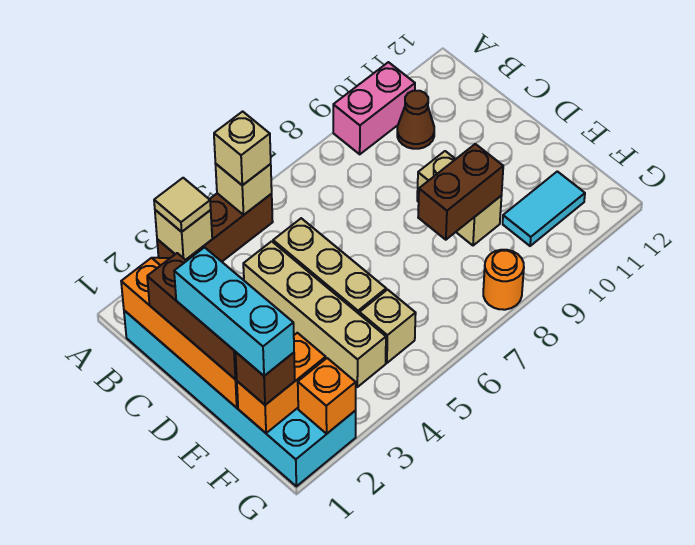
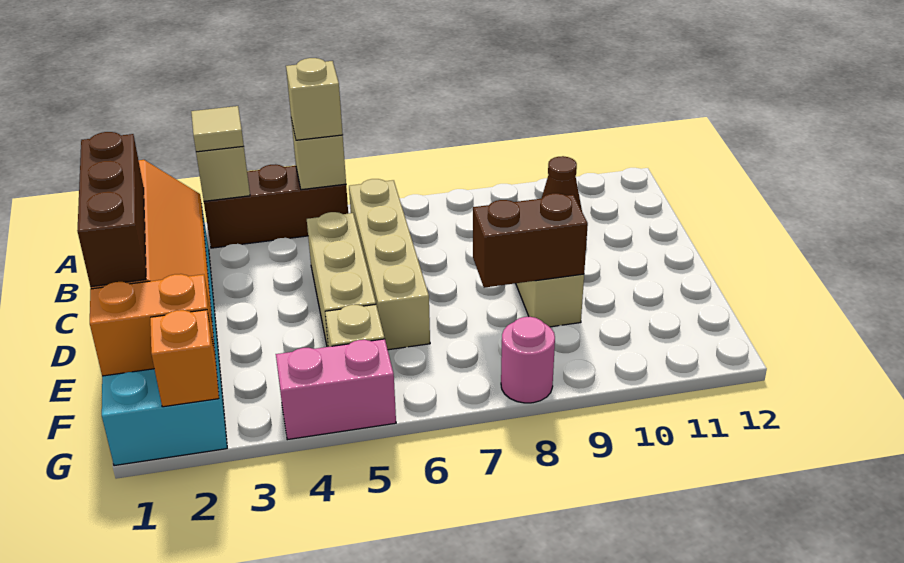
pink 1x2 brick [333,62,415,154] -> pink 1x2 brick moved to [276,339,396,440]
tan 1x4 brick [243,241,386,387] -> tan 1x4 brick moved to [349,179,430,350]
cyan 1x3 brick [174,247,294,376] -> none
brown 1x1 brick [236,352,295,405] -> none
cyan 1x2 tile [503,171,585,246] -> none
orange 1x1 round brick [483,250,524,310] -> pink 1x1 round brick [501,317,555,403]

